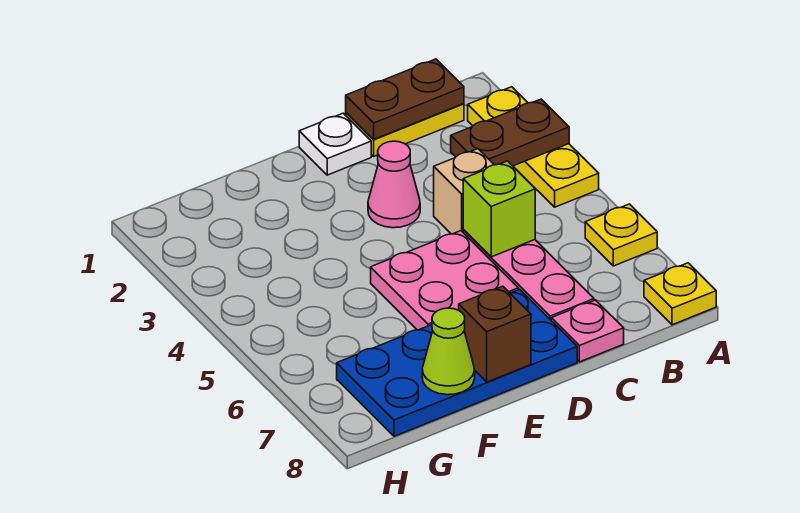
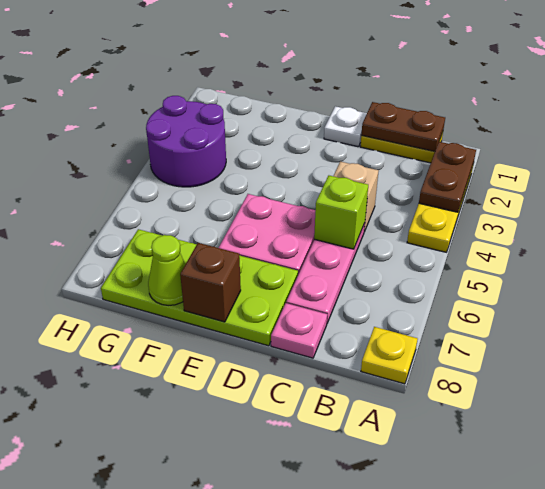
brown 1x2 plate [451,99,569,166] -> brown 1x2 plate turned to [419,142,476,212]
yellow 1x1 plate [585,204,657,266] -> none
pink 1x1 cone [368,141,420,228] -> none
blue 2x4 plate [337,289,577,436] -> lime 2x4 plate [101,229,298,346]
none -> purple 2x2 round brick [146,96,226,187]

